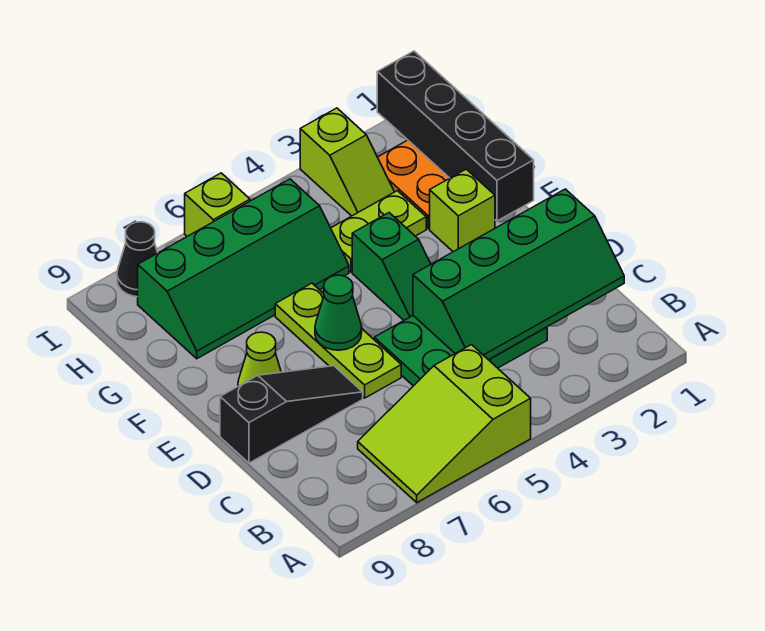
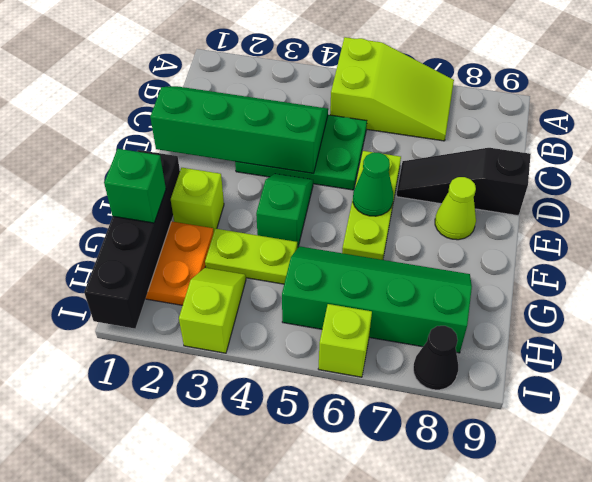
none -> green 1x1 brick [104,149,166,223]

